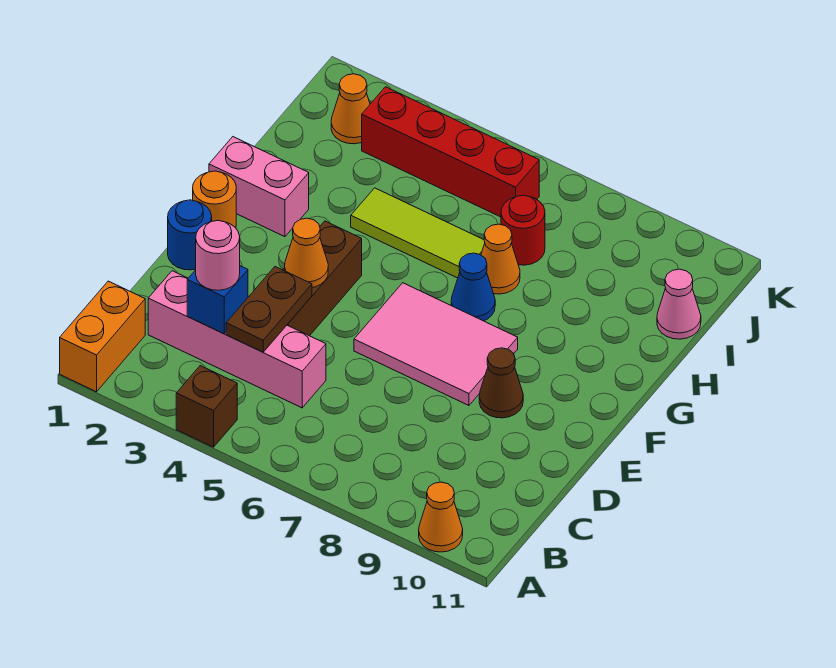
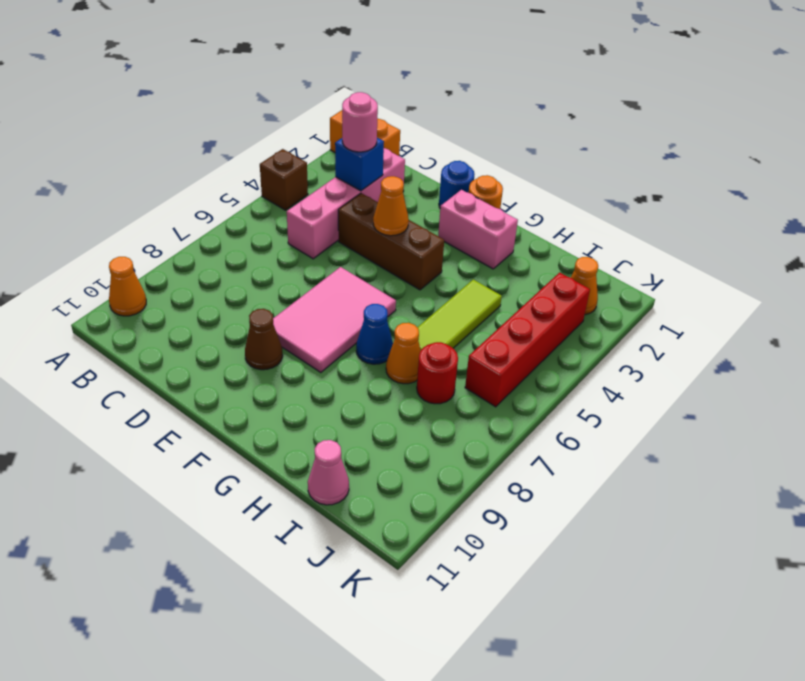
brown 1x2 plate [226,267,312,352] -> none
pink 1x2 brick [209,137,309,237] -> pink 1x2 brick turned to [438,190,518,269]

